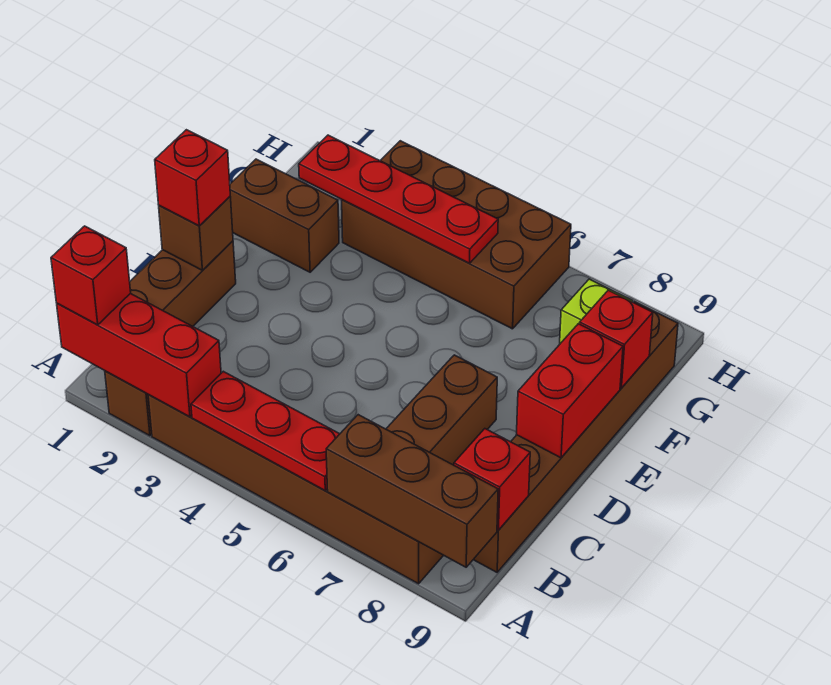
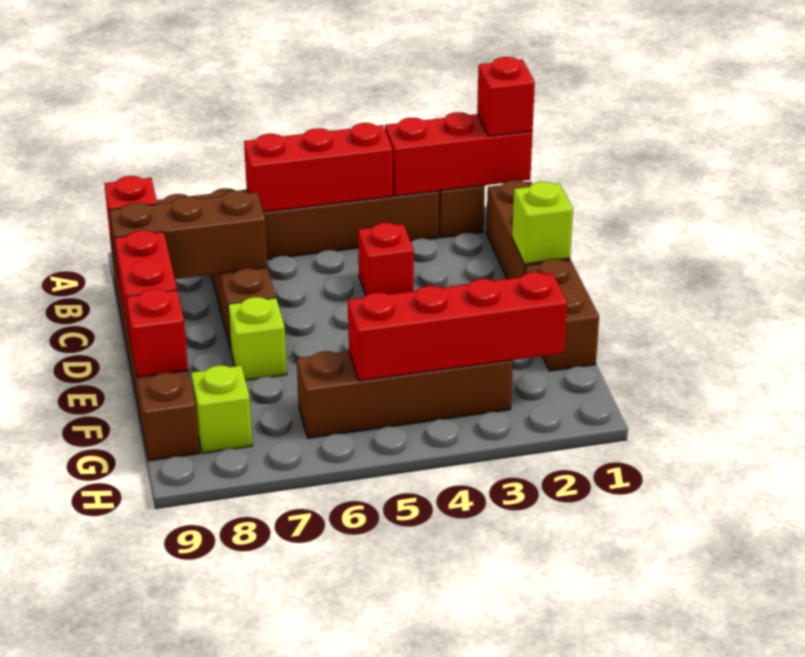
red 1x3 plate [191,371,339,491] -> red 1x3 brick [244,123,393,212]
brown 1x3 brick [326,415,498,567] -> brown 1x3 brick moved to [110,191,267,285]
brown 1x1 brick [159,197,233,270] -> lime 1x1 brick [512,182,573,264]
red 1x1 brick [155,130,230,226] -> red 1x1 brick moved to [358,223,414,295]
none -> lime 1x1 brick [228,297,287,380]
brown 1x2 brick [230,159,339,272] -> brown 1x2 brick turned to [525,259,599,371]
red 1x4 plate [299,135,498,263] -> red 1x4 brick [348,272,567,381]
brown 2x4 brick [342,141,571,329] -> brown 1x4 brick [297,351,513,438]

